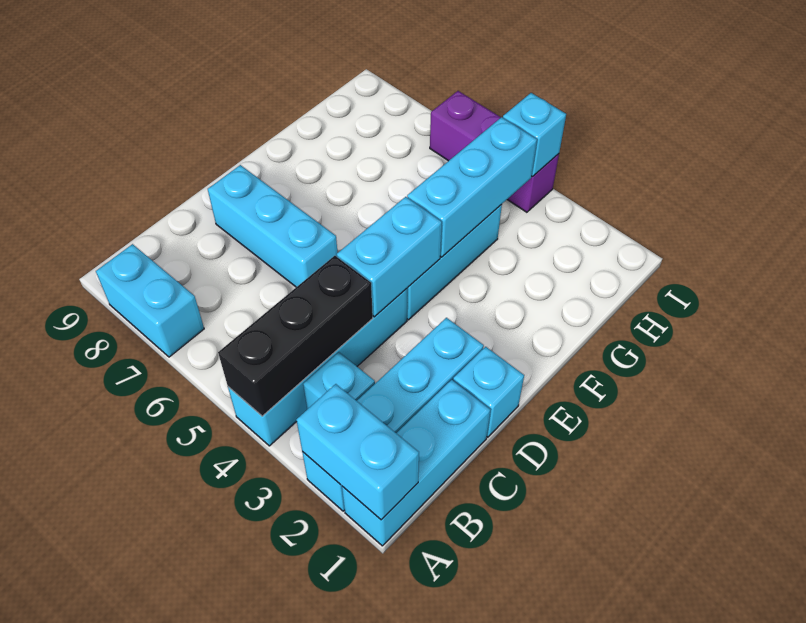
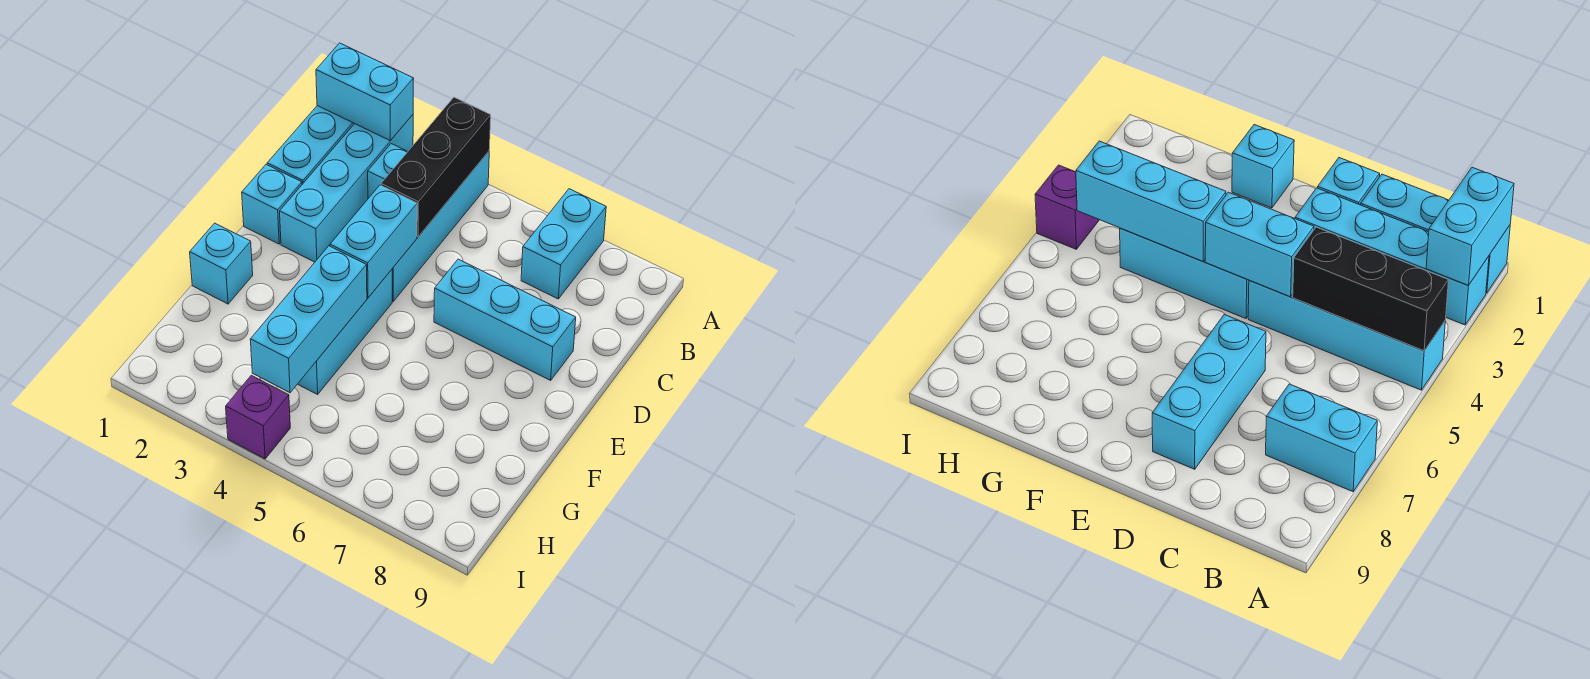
cyan 1x2 brick [96,244,204,357] -> cyan 1x2 brick turned to [521,189,606,299]
purple 1x3 brick [430,91,559,212] -> purple 1x1 brick [226,375,290,459]
cyan 1x1 brick [503,93,566,177] -> cyan 1x1 brick moved to [190,223,253,304]

